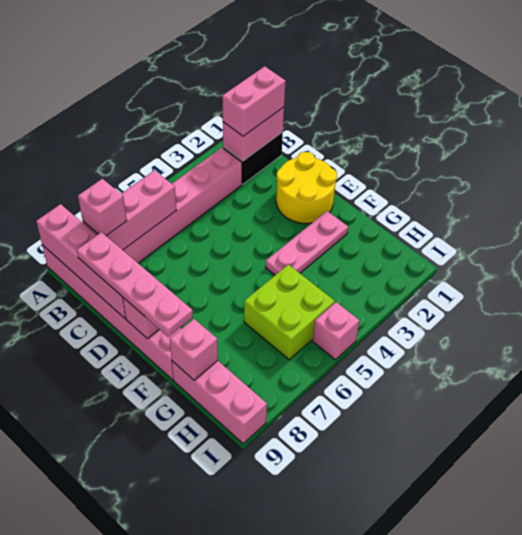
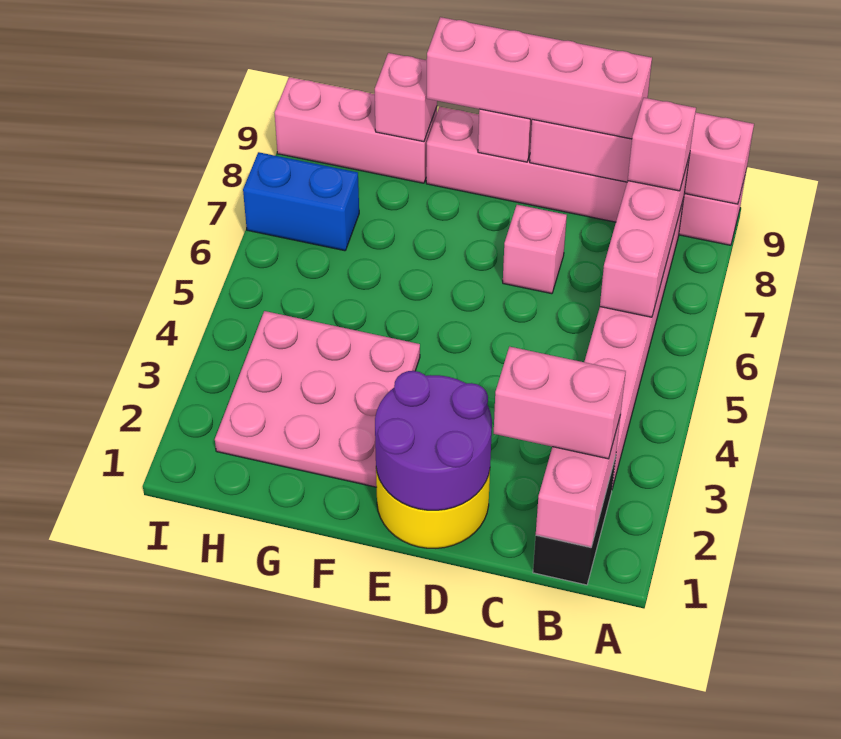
pink 1x2 brick [222,66,286,136] -> pink 1x2 brick turned to [494,347,626,459]
pink 1x4 plate [77,232,193,337] -> pink 1x4 brick [427,17,652,139]
none -> purple 2x2 round brick [375,371,492,510]
pink 1x3 plate [266,211,348,275] -> pink 3x3 plate [215,311,420,487]
lime 2x2 brick [244,265,335,360] -> none
none -> blue 1x2 brick [243,152,359,251]
pink 1x1 brick [313,302,359,360] -> pink 1x1 brick moved to [503,205,567,294]

